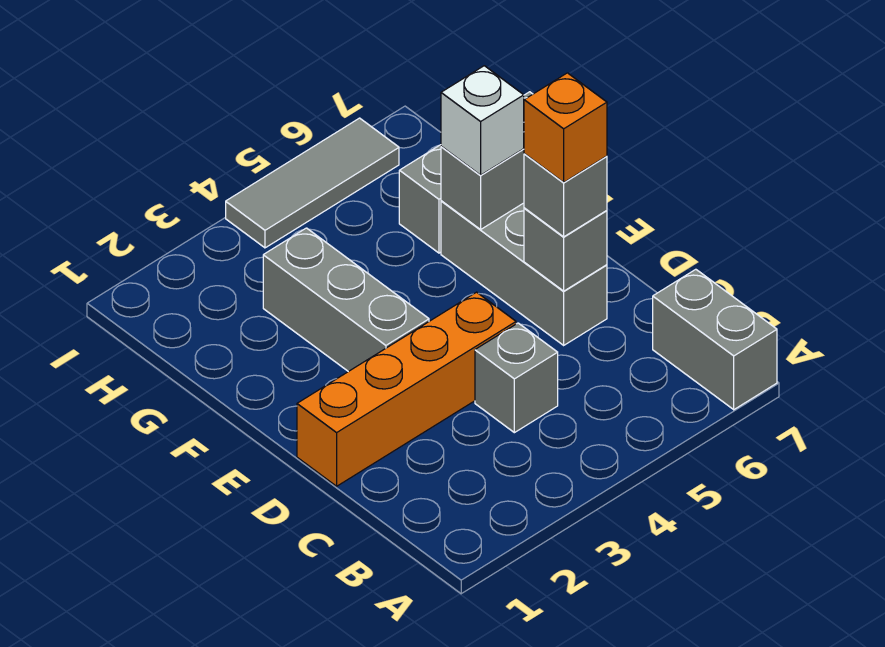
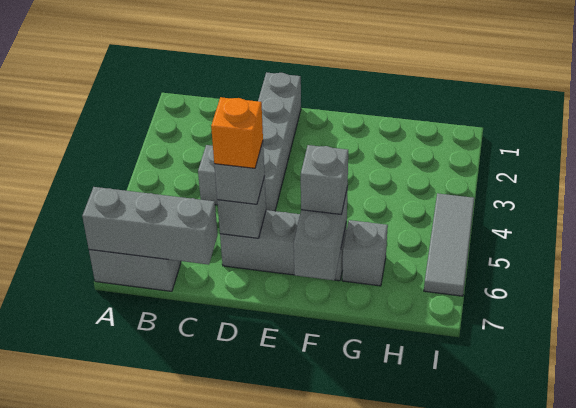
orange 1x4 brick [297,292,516,486] -> grey 1x4 brick [258,72,301,211]
grey 1x3 brick [263,228,429,372] -> grey 1x3 brick moved to [82,187,218,265]
white 1x1 brick [441,66,524,175] -> grey 1x1 brick [301,145,348,215]

